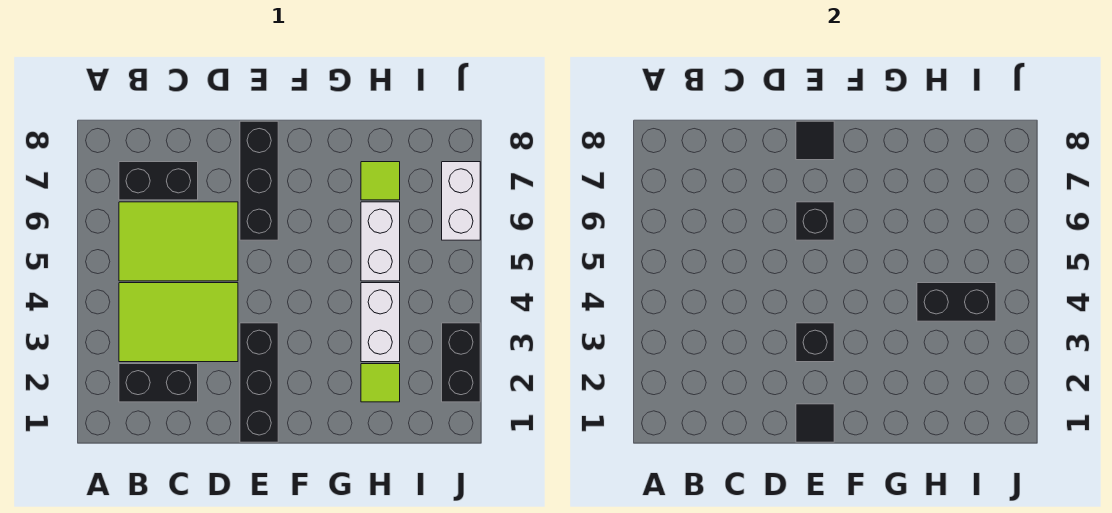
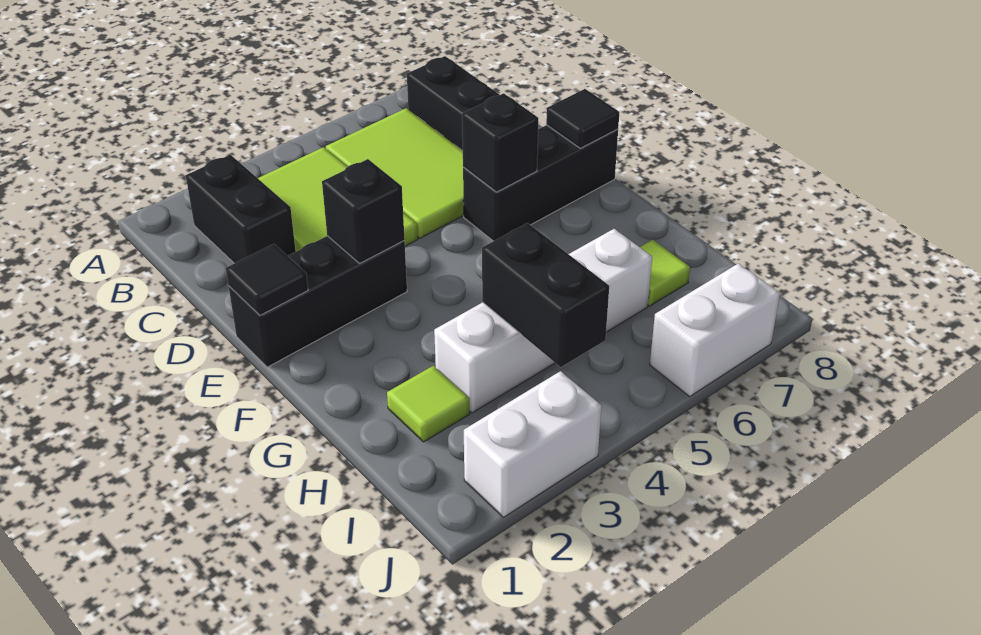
black 1x2 brick [442,323,480,402] -> white 1x2 brick [464,371,601,517]

